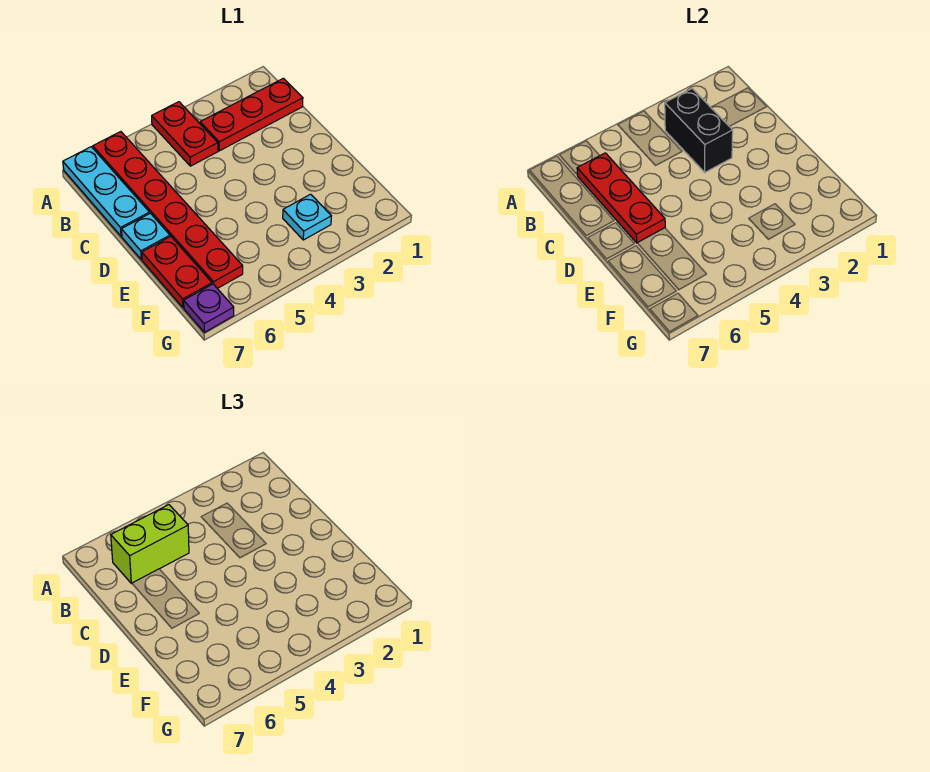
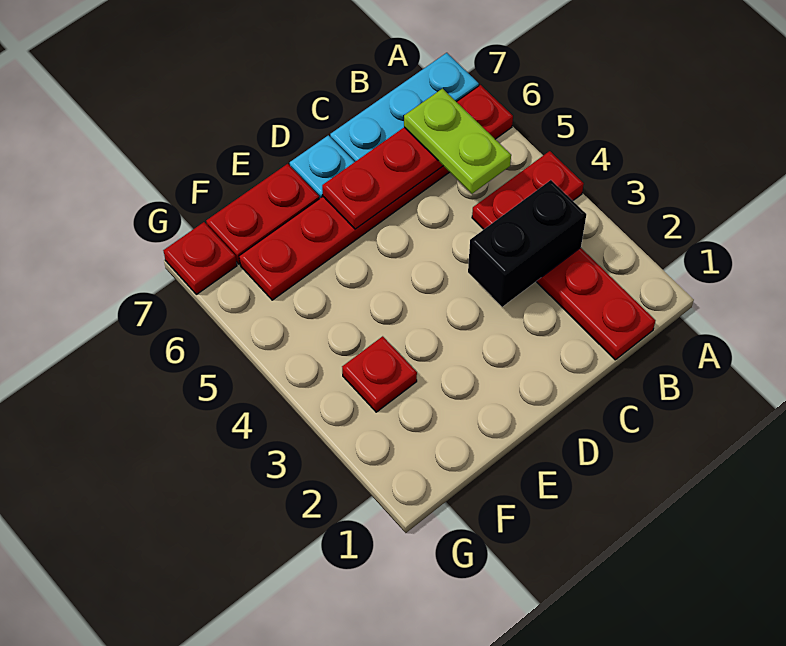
lime 1x2 brick [111,505,189,583] -> lime 1x2 plate [404,89,511,194]
cyan 1x1 plate [283,194,331,240] -> red 1x1 plate [342,336,417,412]
purple 1x1 plate [184,284,234,332] -> red 1x1 plate [163,222,237,294]

